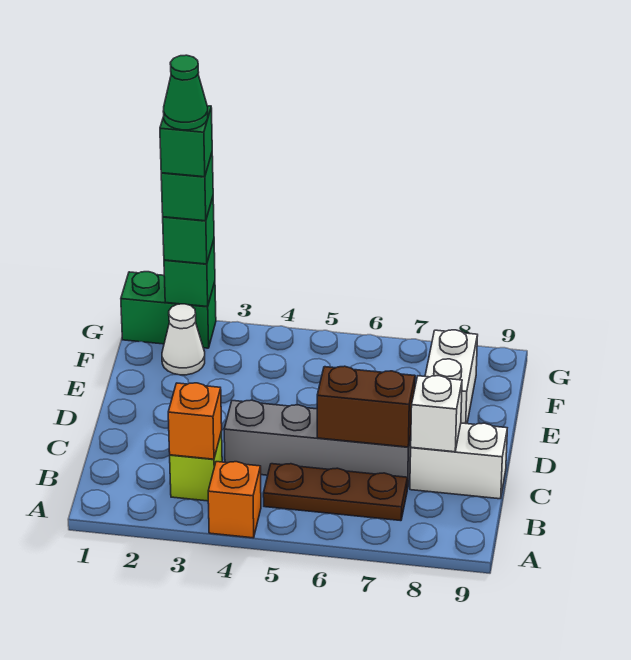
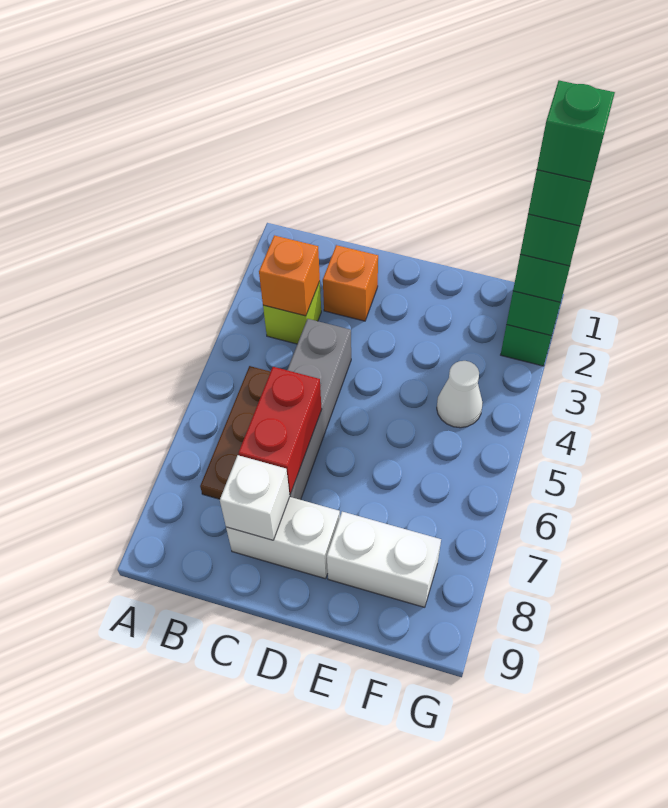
orange 1x1 brick [208,462,261,538] -> orange 1x1 brick moved to [323,245,378,321]
brown 1x2 brick [317,366,415,447] -> red 1x2 brick [238,367,322,494]
white 1x2 brick [410,423,507,499] -> white 1x2 brick turned to [226,497,340,579]
white 1x1 cone [162,304,205,375] -> white 1x1 cone moved to [437,361,483,428]
green 1x1 cone [163,55,208,130] -> green 1x1 brick [537,81,615,182]

